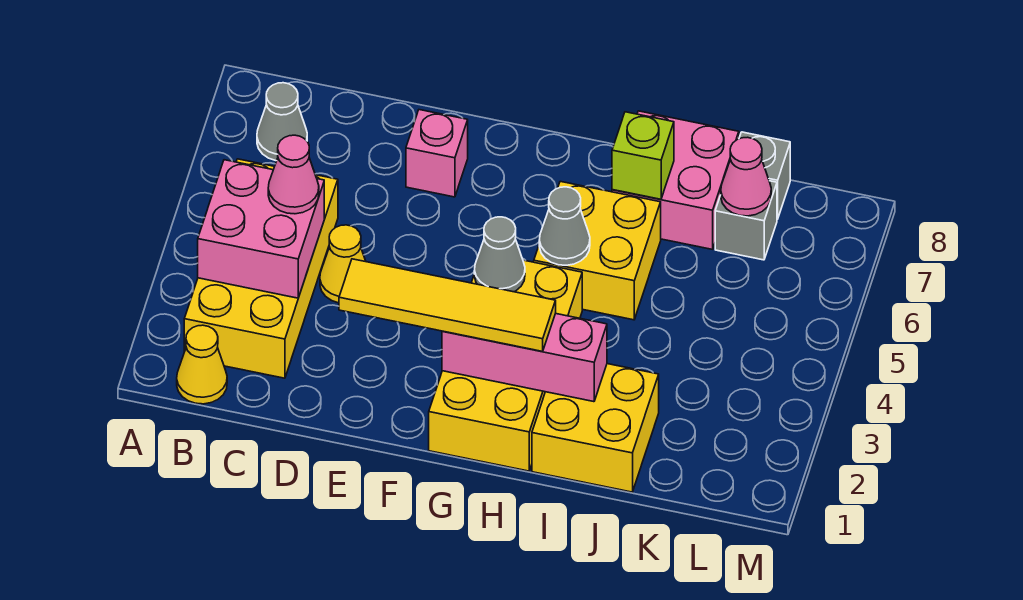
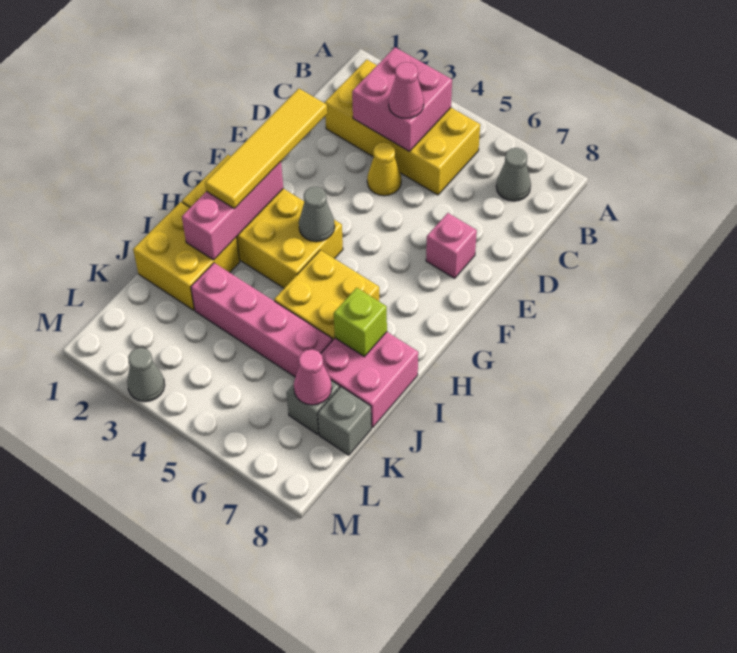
yellow 1x1 cone [177,325,227,404] -> none
grey 1x1 cone [539,187,590,265] -> grey 1x1 cone moved to [127,348,165,402]
none -> pink 1x4 brick [191,263,332,377]

